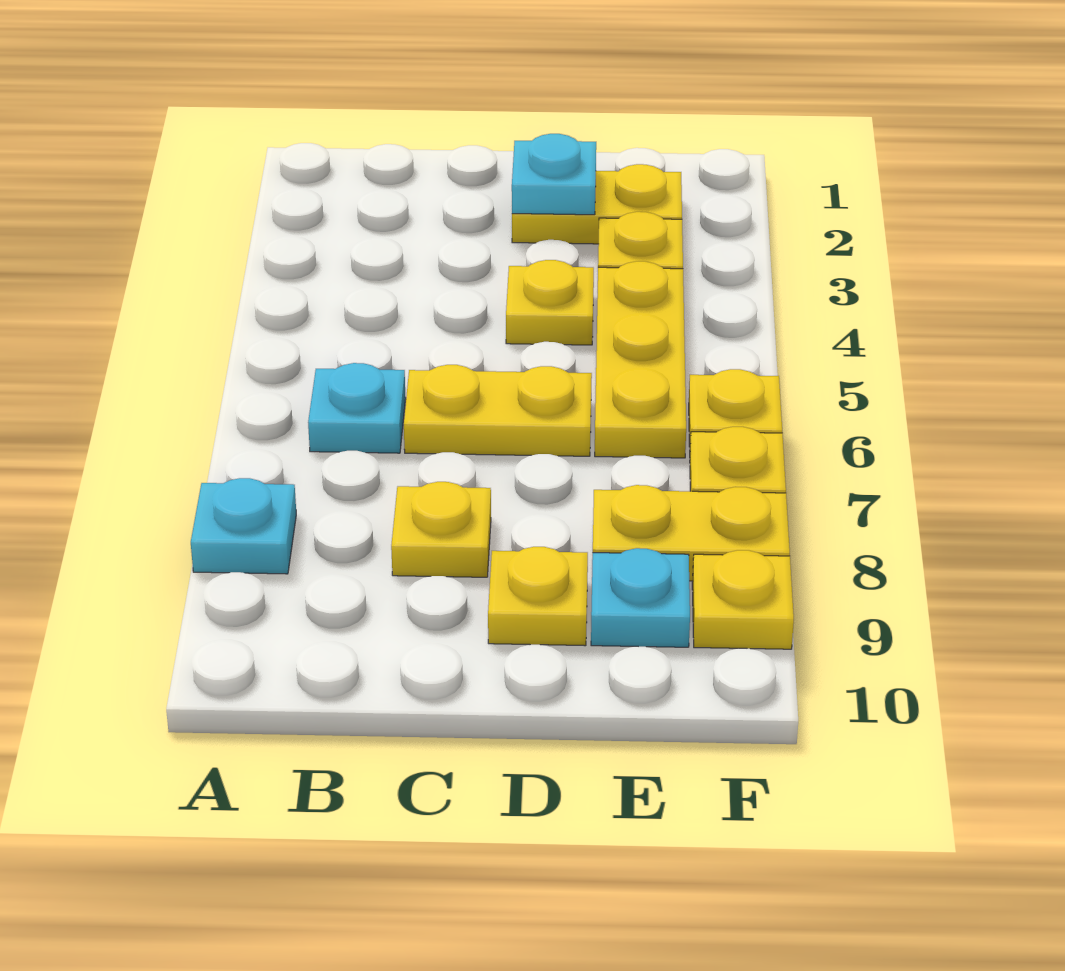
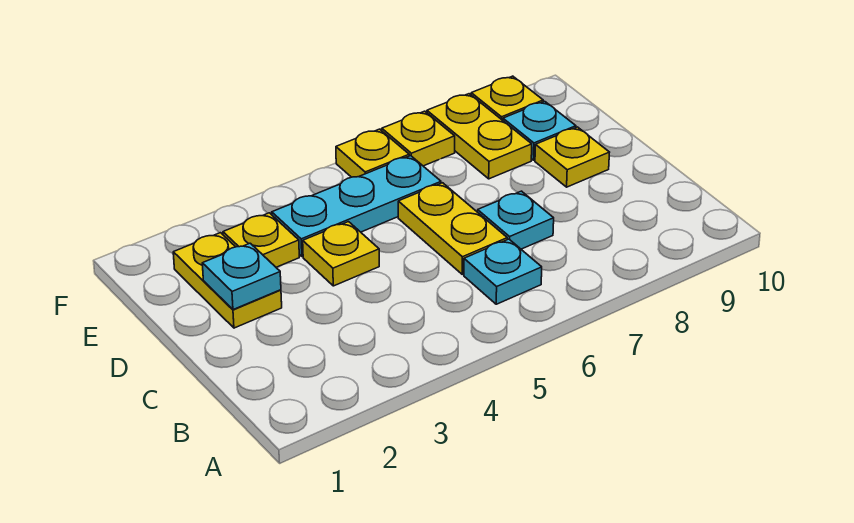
cyan 1x1 plate [191,478,296,574] -> cyan 1x1 plate moved to [478,191,554,249]
yellow 1x1 plate [391,482,491,577] -> none
yellow 1x3 plate [595,261,686,458] -> cyan 1x3 plate [272,156,441,256]

